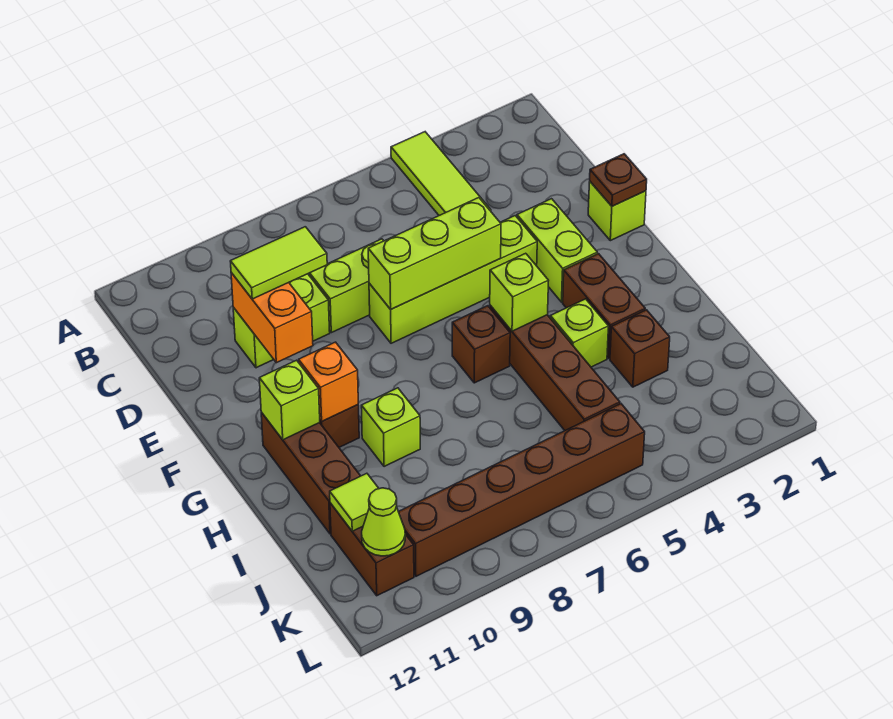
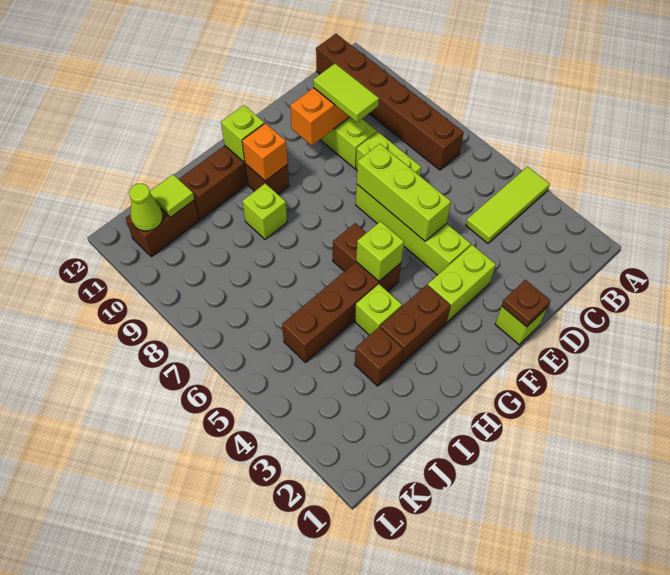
brown 1x6 brick [398,404,645,576] -> brown 1x6 brick moved to [316,34,464,170]

